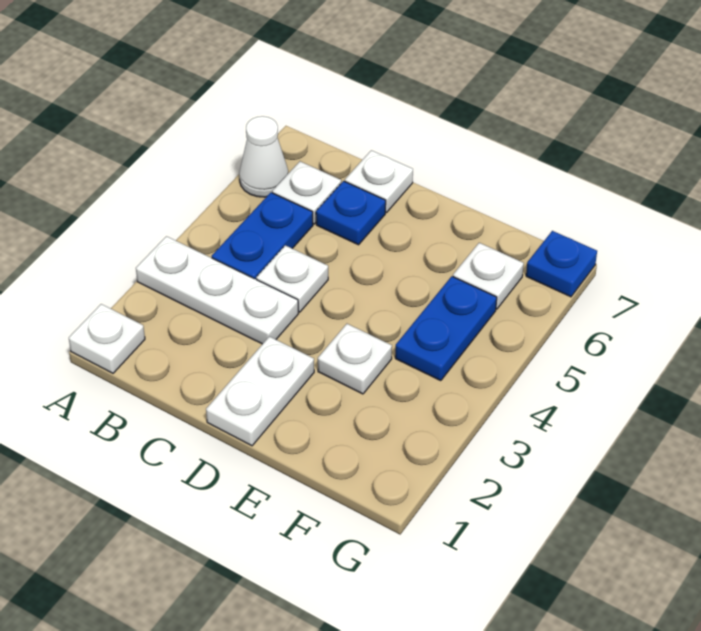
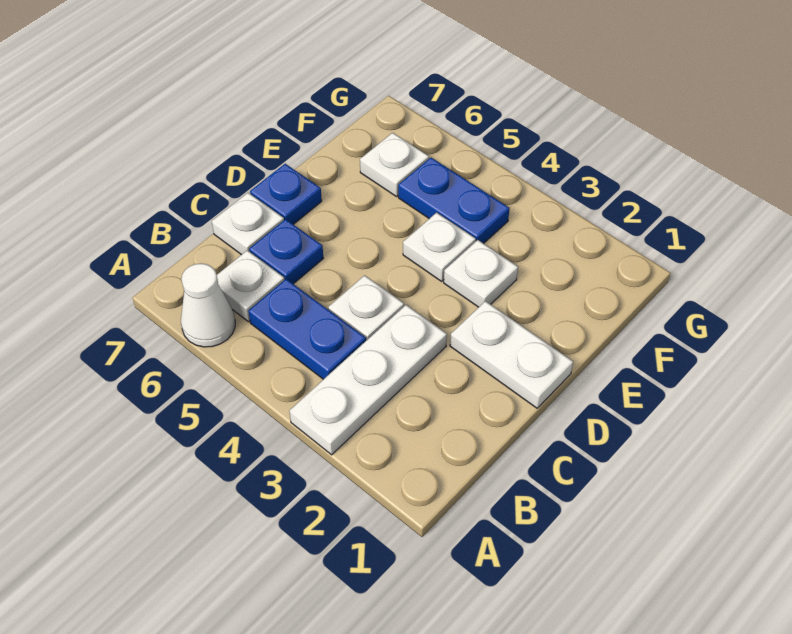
white 1x1 plate [69,304,145,373] -> white 1x1 plate moved to [403,213,476,281]
blue 1x1 plate [526,231,597,297] -> blue 1x1 plate moved to [250,164,322,224]

